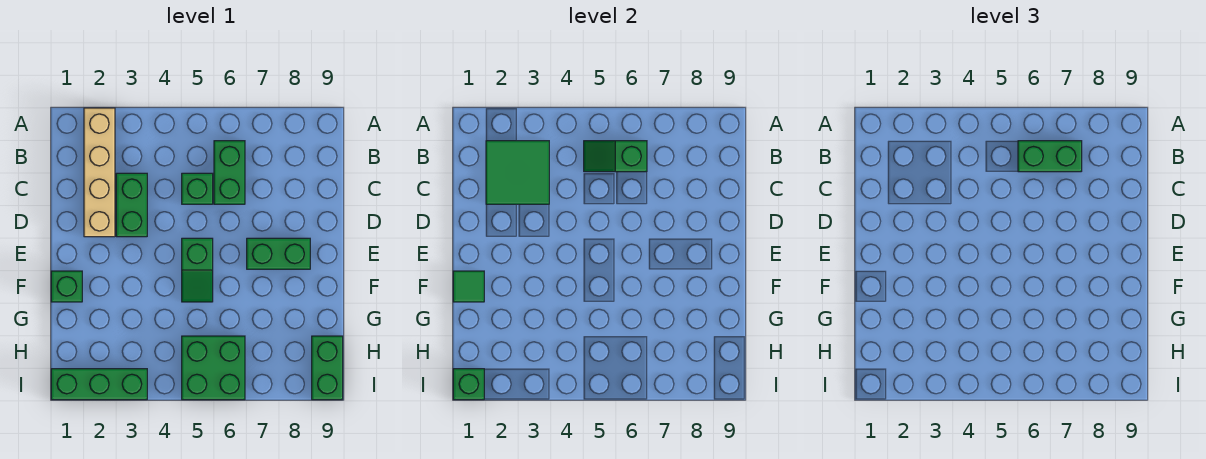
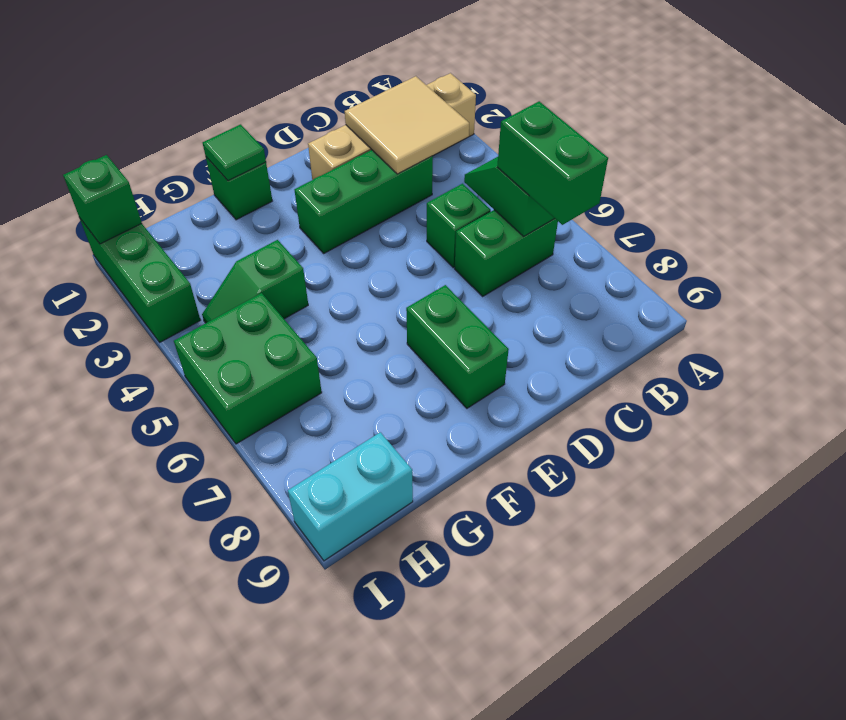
green 2x2 tile [486,141,549,204] -> tan 2x2 tile [345,76,469,174]
green 1x2 brick [116,173,147,237] -> green 1x3 brick [295,150,433,253]
green 1x2 slope [182,238,213,302] -> green 1x2 slope moved to [202,240,308,323]
green 1x2 brick [312,336,343,400] -> cyan 1x2 brick [288,432,413,561]

